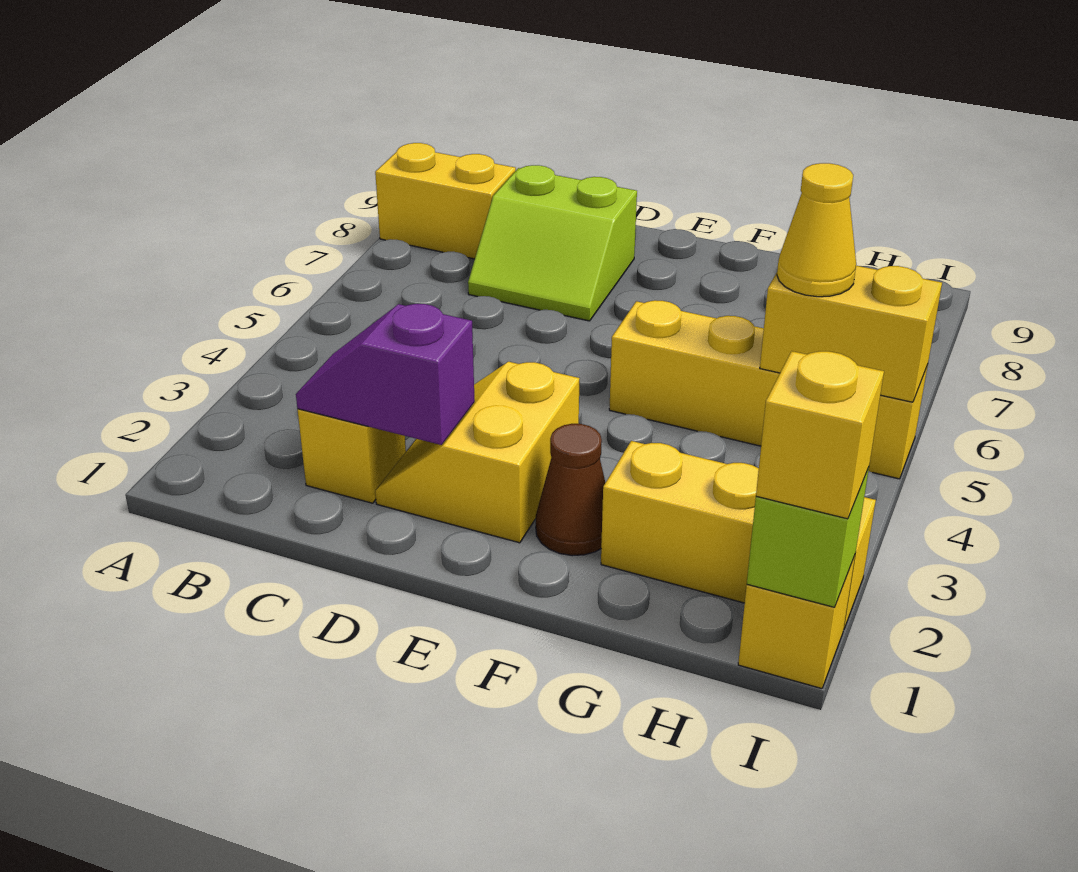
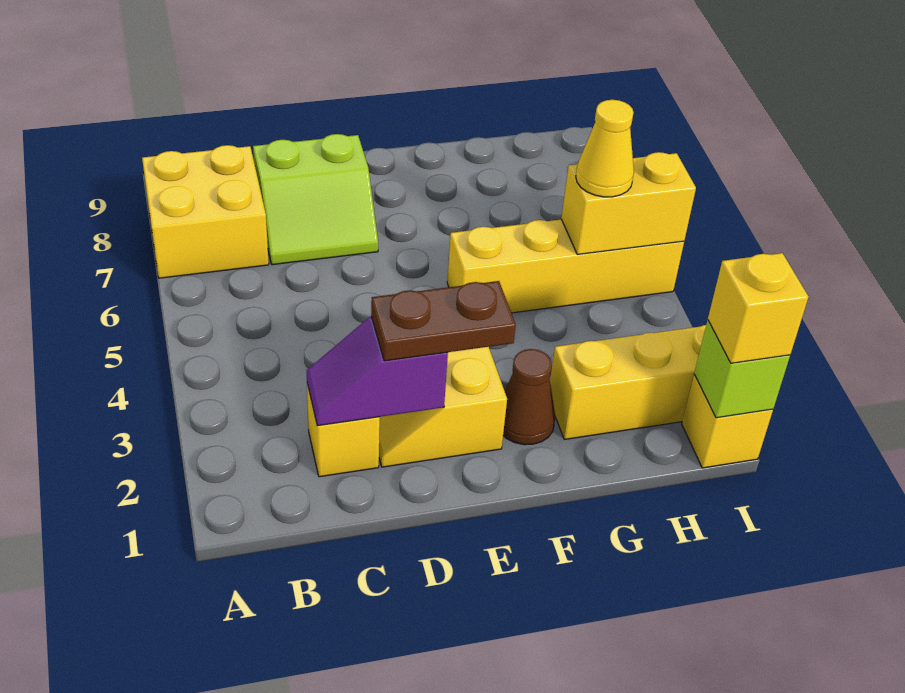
yellow 1x2 brick [375,143,516,259] -> yellow 2x2 brick [142,145,269,278]
none -> brown 1x2 plate [371,281,516,361]

